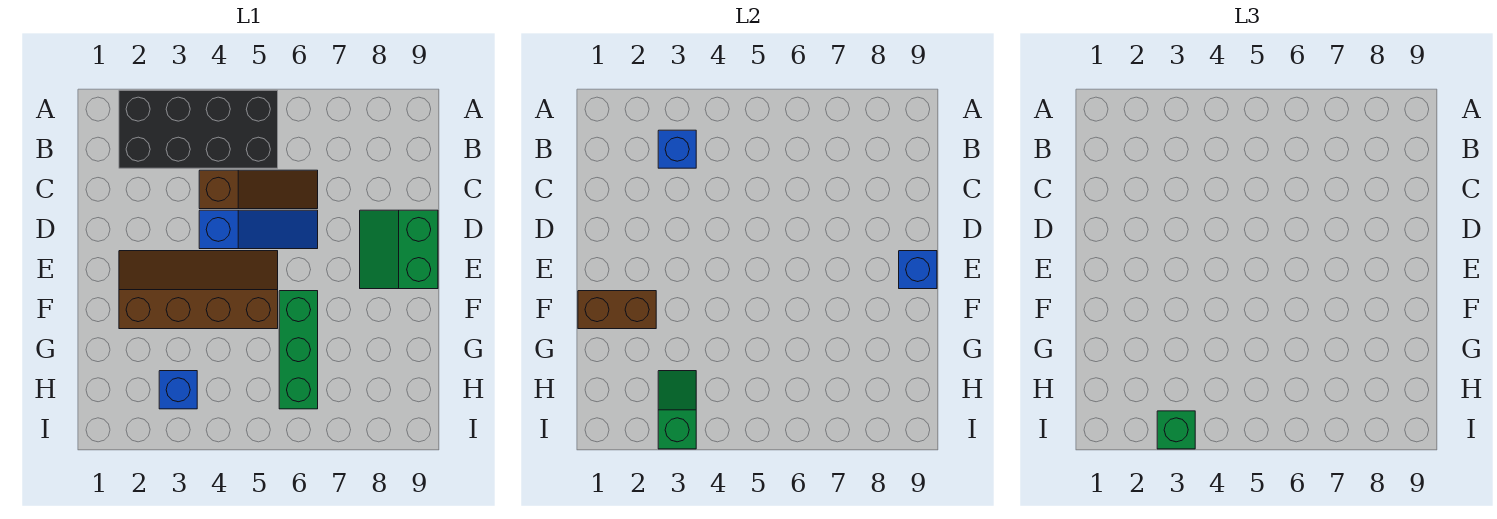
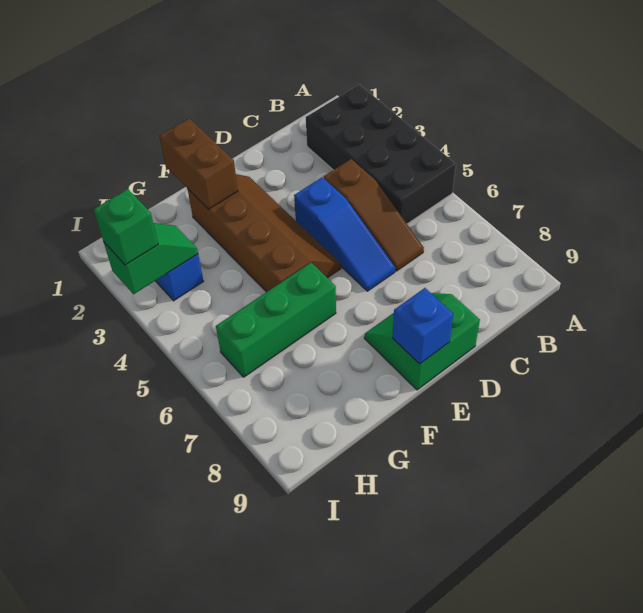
blue 1x1 brick [658,130,696,168] -> none

